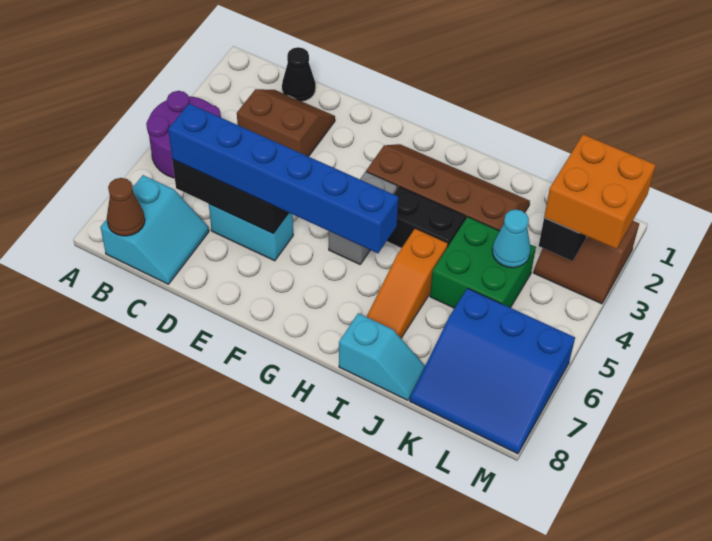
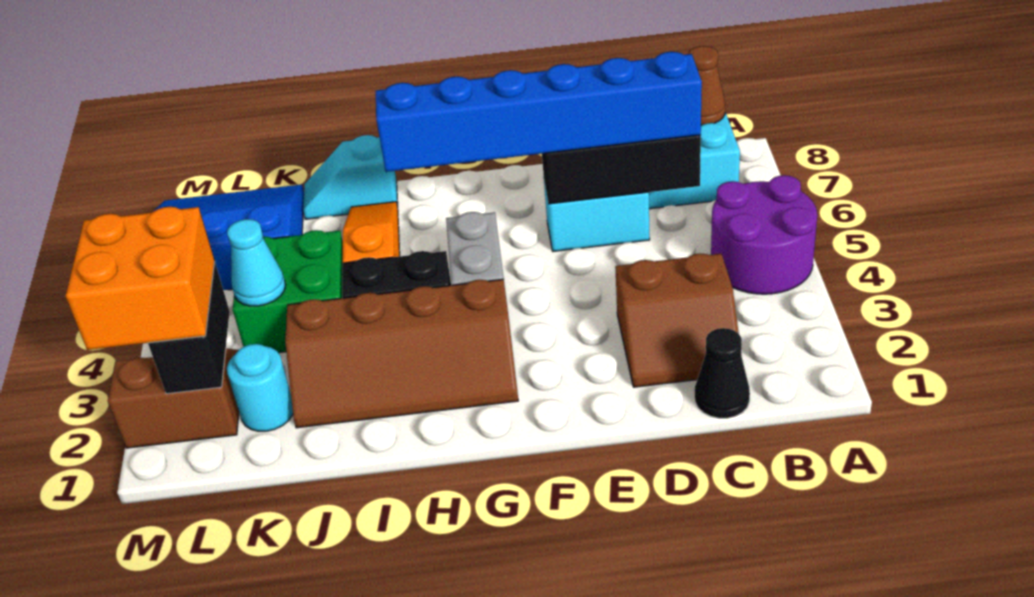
none -> cyan 1x1 round brick [227,344,293,431]

